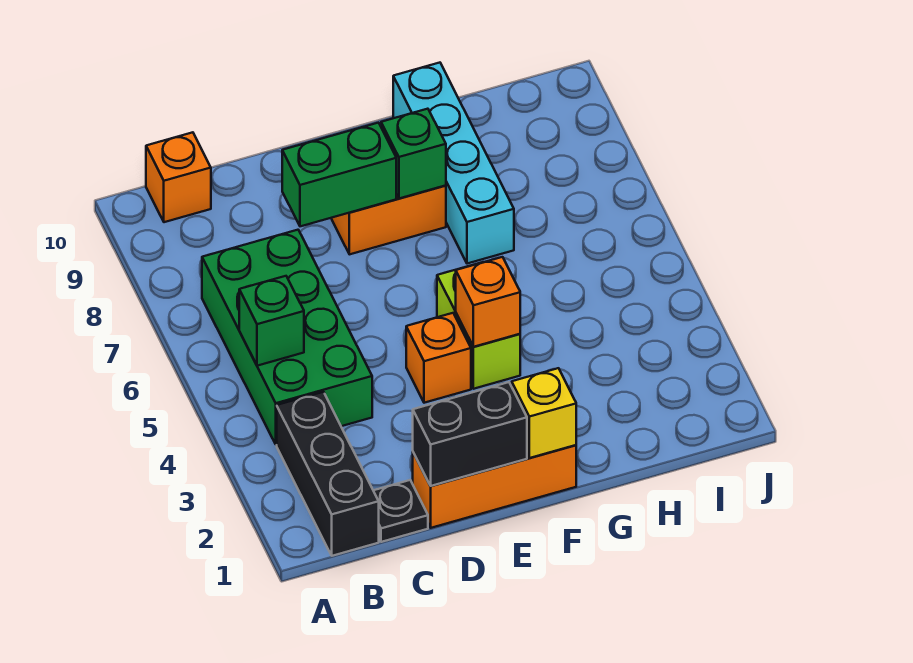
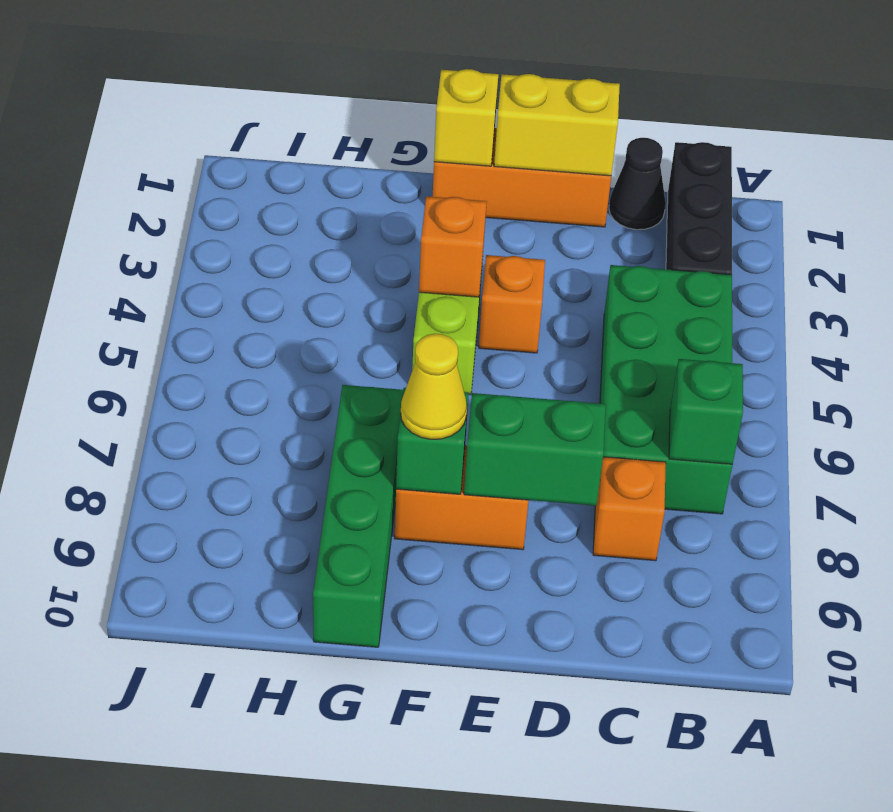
green 1x1 brick [239,276,304,366] -> green 1x1 brick moved to [669,359,743,464]
orange 1x1 brick [146,132,211,222] -> orange 1x1 brick moved to [593,457,666,561]
black 1x1 plate [373,480,428,542] -> black 1x1 cone [609,138,666,230]
black 1x2 brick [413,382,527,486] -> yellow 1x2 brick [494,74,620,176]
none -> yellow 1x1 cone [401,334,467,439]
cyan 1x4 brick [393,63,514,264] -> green 1x4 brick [313,385,403,647]

